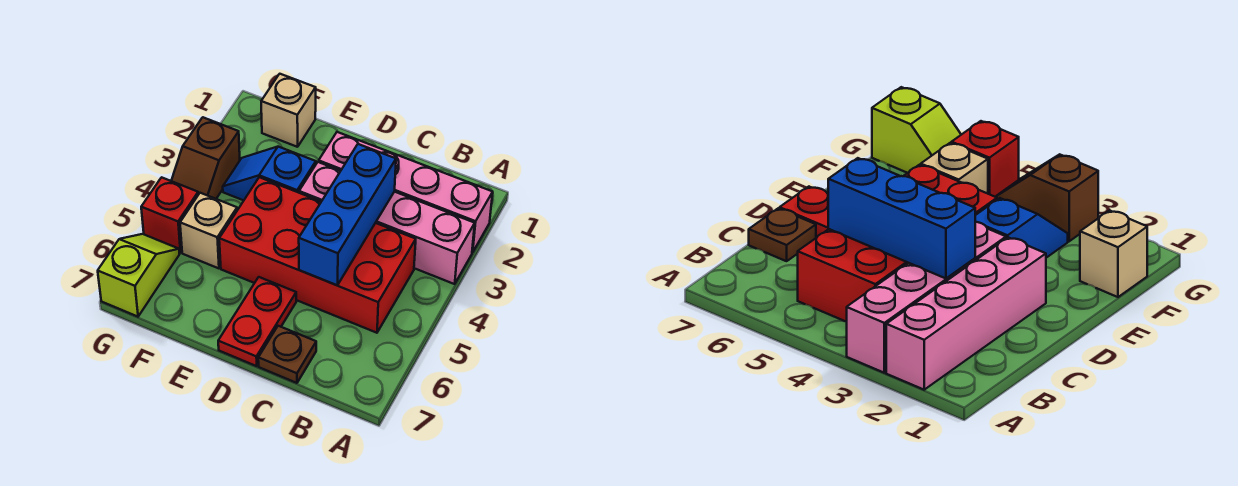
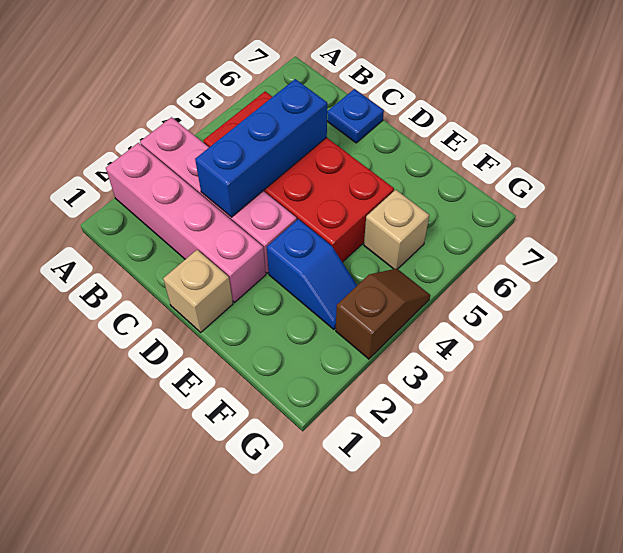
brown 1x1 plate [258,326,316,383] -> blue 1x1 plate [327,89,384,143]
red 1x2 plate [218,277,296,366] -> none
tan 1x1 brick [261,74,316,147] -> tan 1x1 brick moved to [163,250,233,332]
red 1x1 brick [141,177,198,253] -> none
lime 1x2 slope [98,234,179,317] -> none

